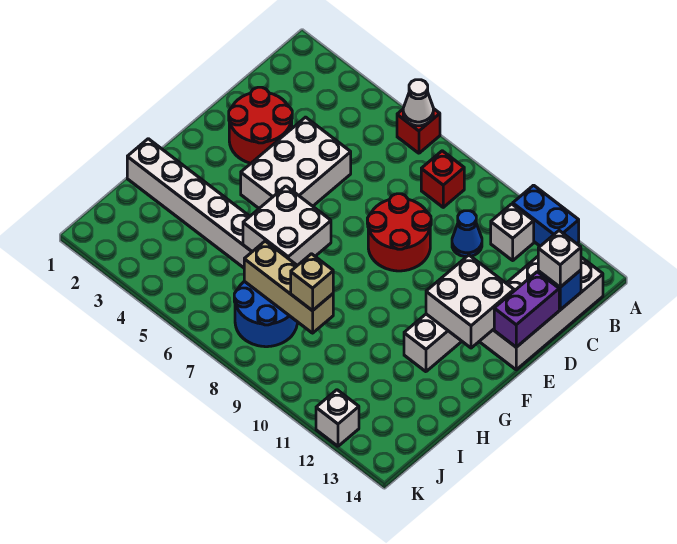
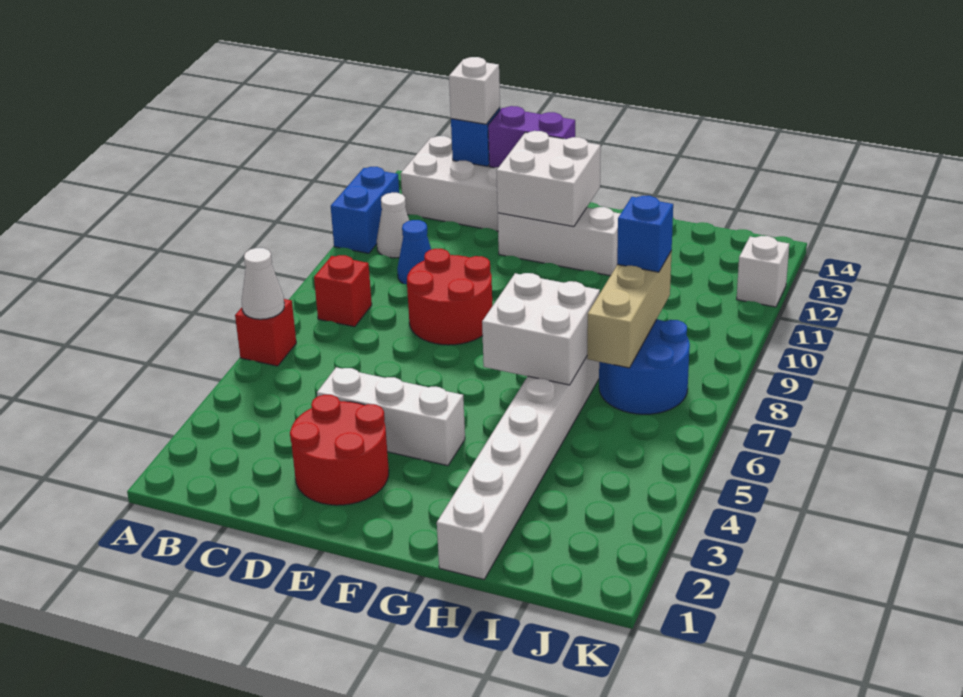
white 1x1 brick [491,204,534,260] -> white 1x1 cone [377,193,409,258]
white 2x3 brick [241,117,351,208] -> white 1x3 brick [317,367,465,466]
tan 1x1 brick [291,254,333,311] -> blue 1x1 brick [617,196,673,272]

